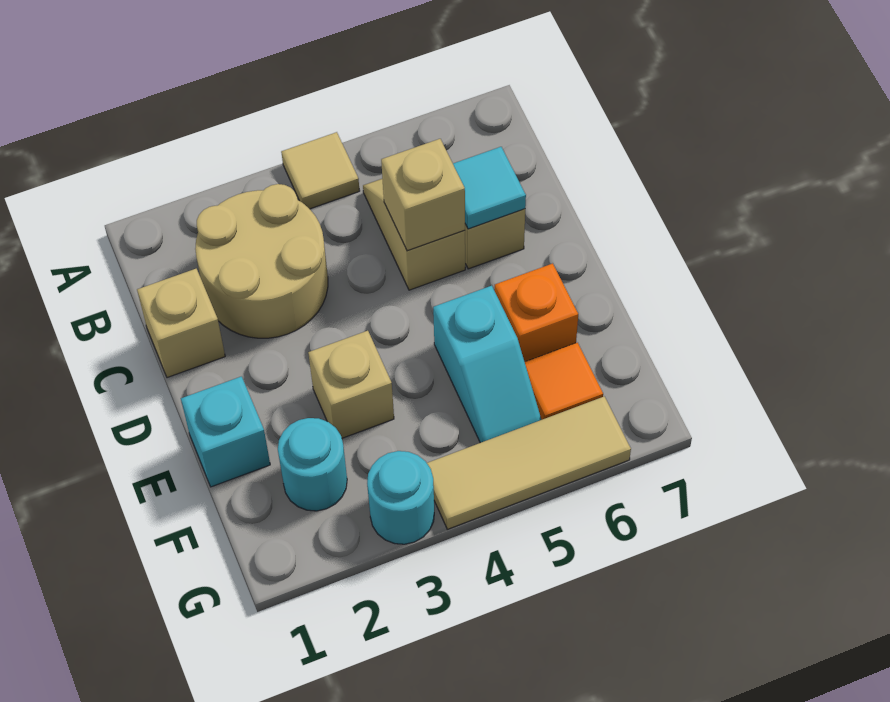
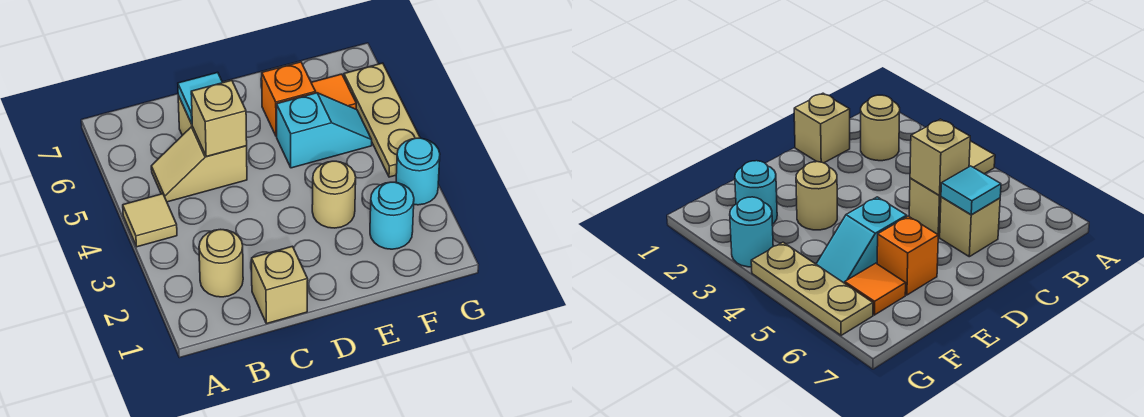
tan 2x2 round brick [195,184,328,338] -> tan 1x1 round brick [199,230,243,297]
cyan 1x1 brick [181,376,270,487] -> none
tan 1x1 brick [308,331,394,438] -> tan 1x1 round brick [312,161,356,228]
tan 1x3 tile [427,396,631,529] -> tan 1x3 plate [344,63,420,177]

